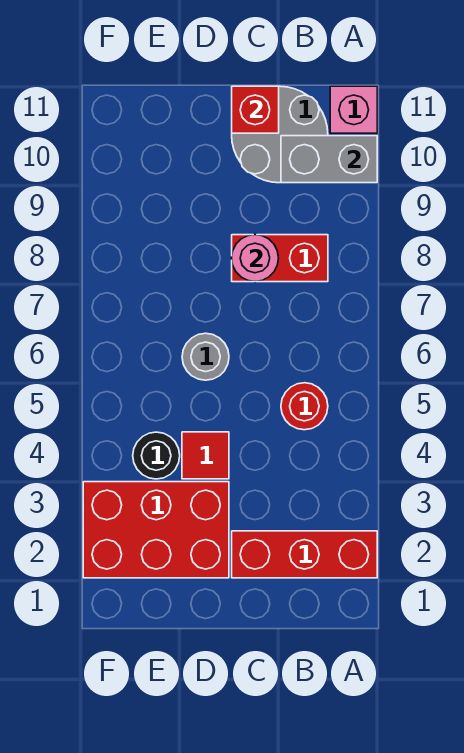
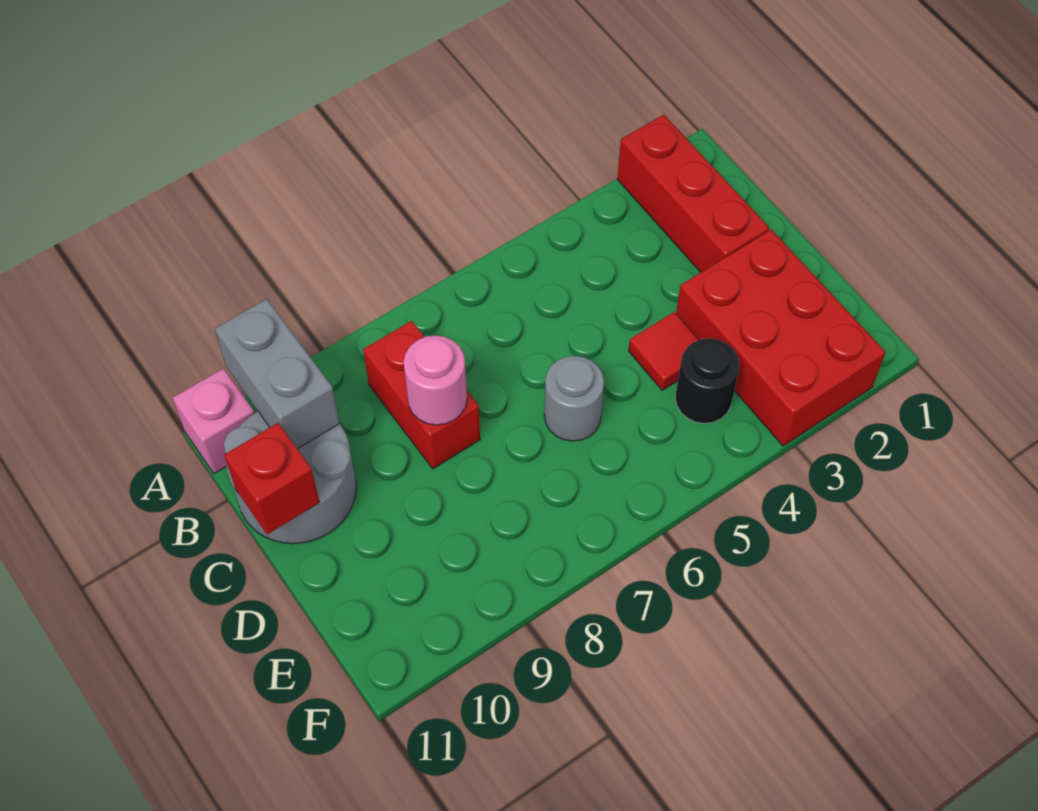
red 1x1 round brick [281,383,328,430] -> none

